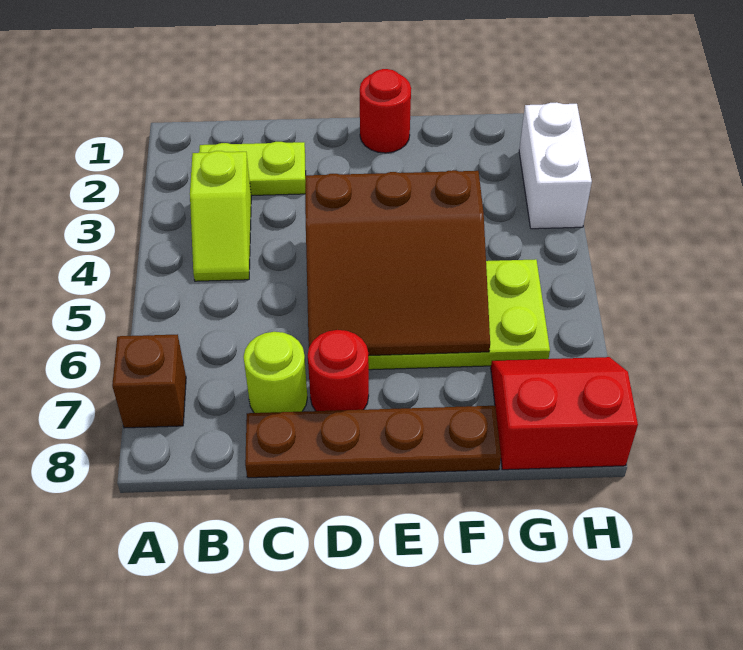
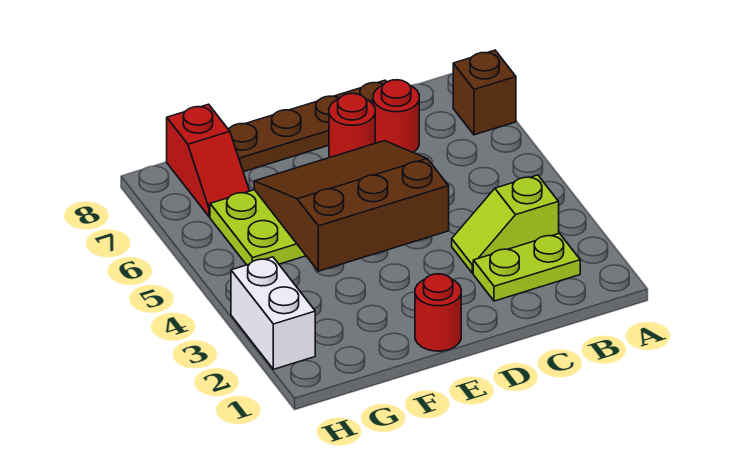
lime 1x2 slope [190,151,251,281] -> lime 1x2 slope turned to [452,175,559,273]
lime 1x1 round brick [244,332,307,413] -> red 1x1 round brick [373,80,419,152]
red 2x2 slope [491,357,638,470] -> red 1x2 slope [167,104,249,217]

